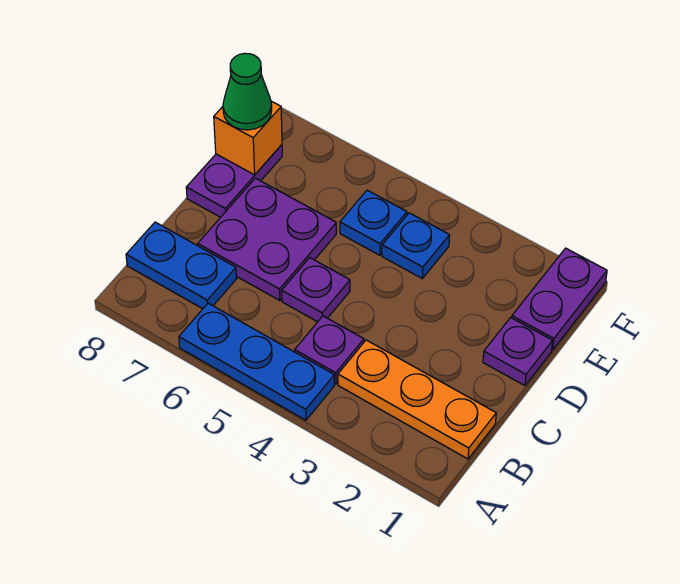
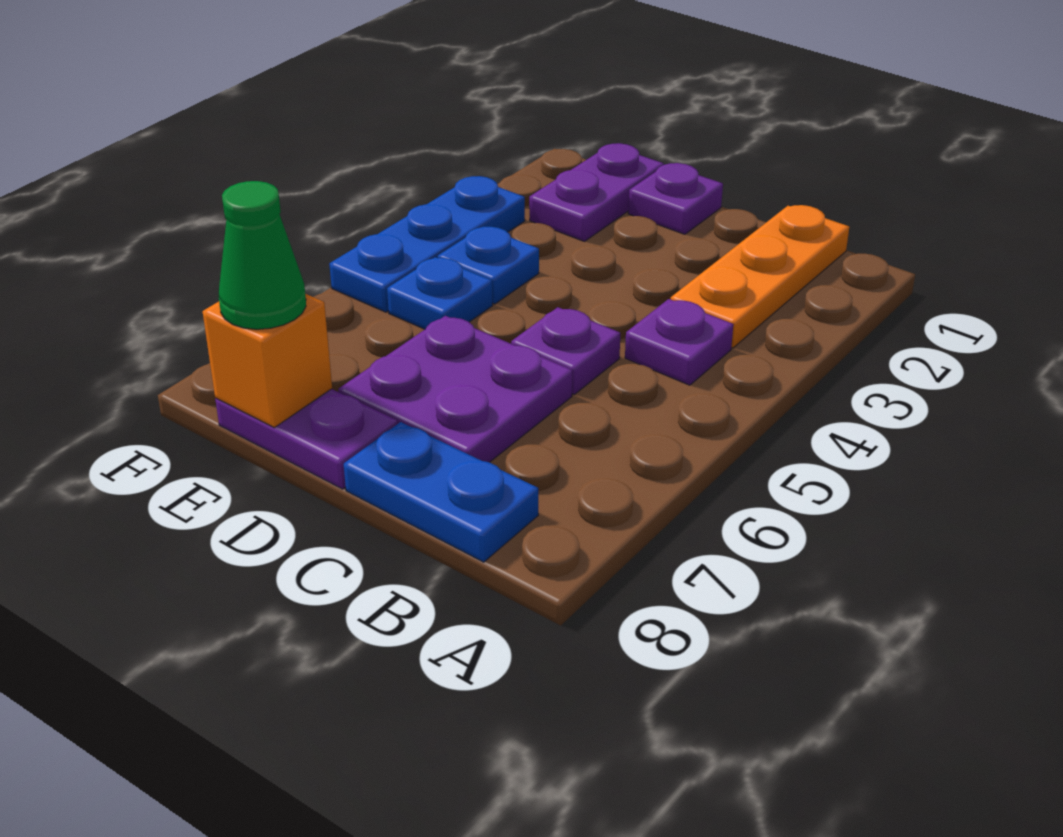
blue 1x3 plate [179,303,334,420] -> blue 1x3 plate moved to [329,176,525,312]
blue 1x2 plate [126,222,237,309] -> blue 1x2 plate turned to [344,422,538,562]
purple 1x2 plate [512,248,607,350] -> purple 1x2 plate turned to [529,143,664,241]

